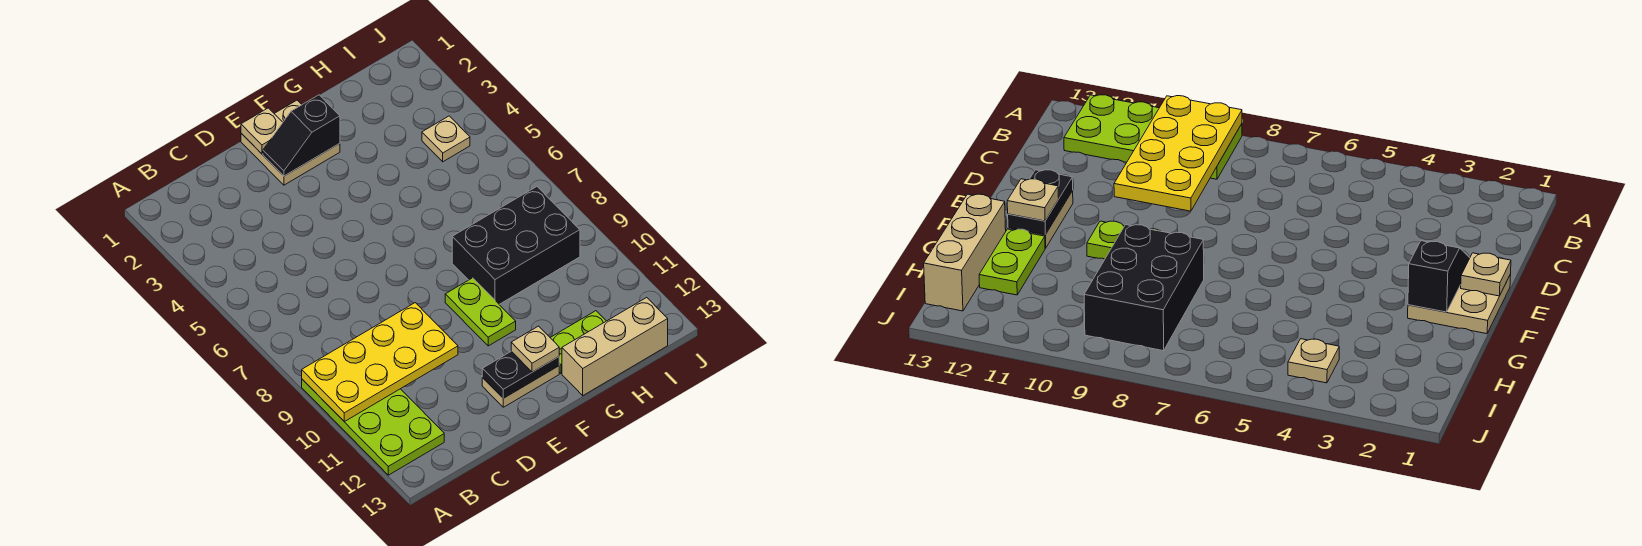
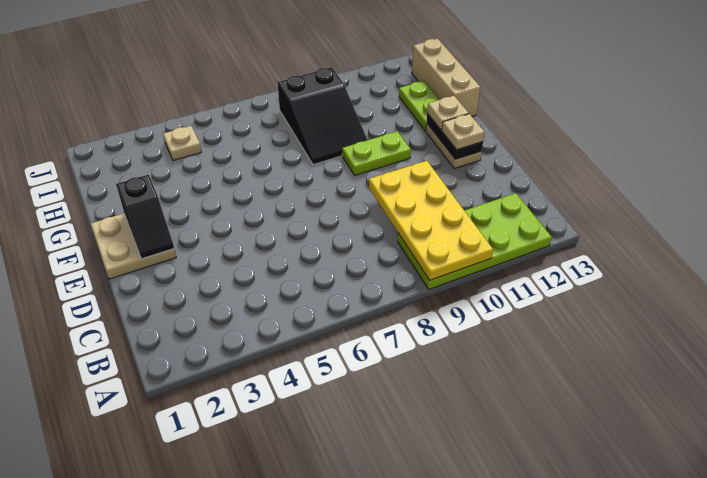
tan 1x1 plate [241,108,283,154] -> tan 1x1 plate moved to [442,114,485,150]
black 2x3 brick [452,187,580,304] -> black 2x3 slope [277,67,367,165]

